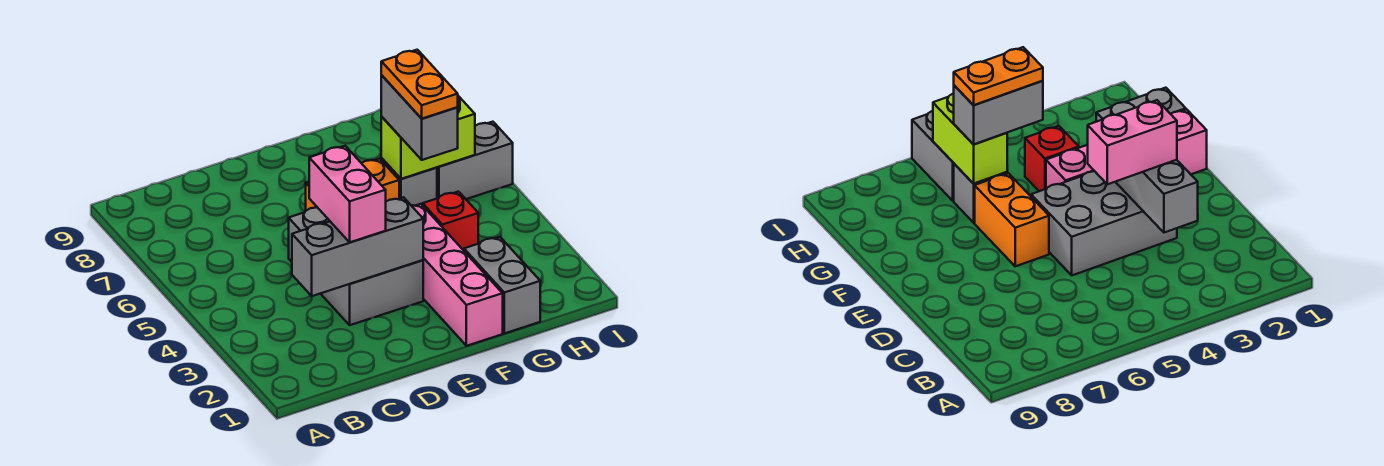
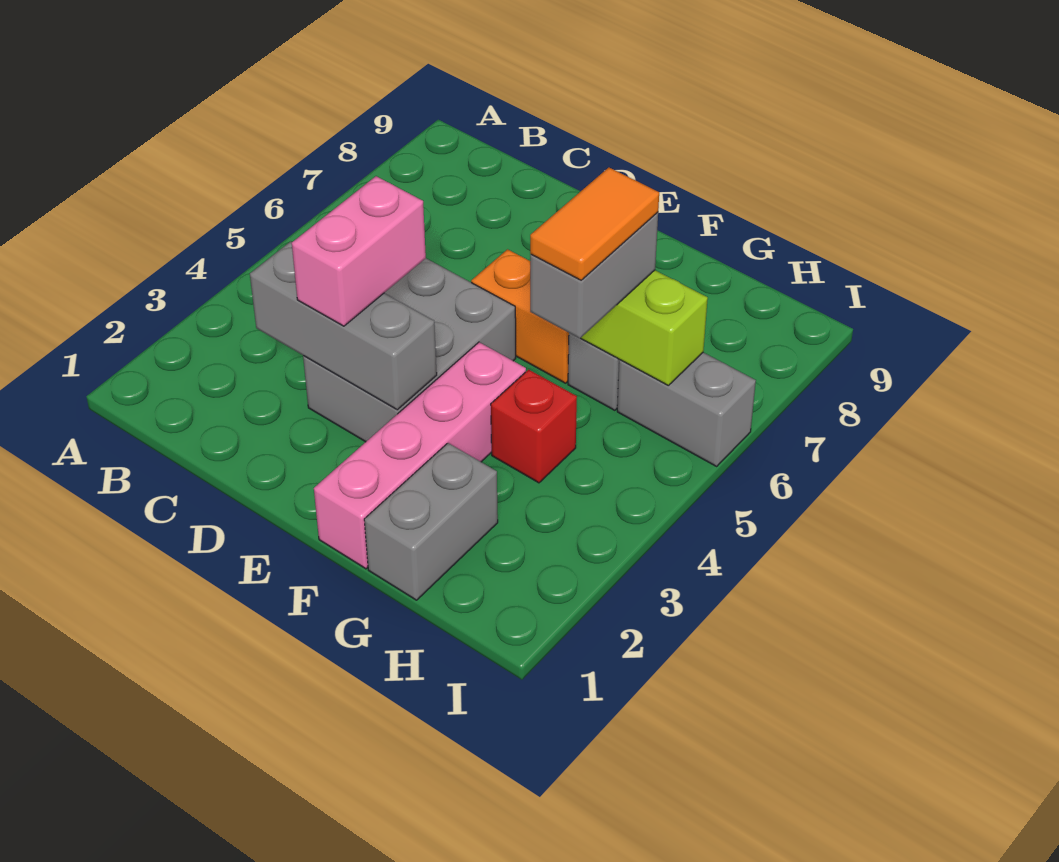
orange 1x2 plate [381,50,458,119] -> orange 1x2 tile [530,168,659,280]

